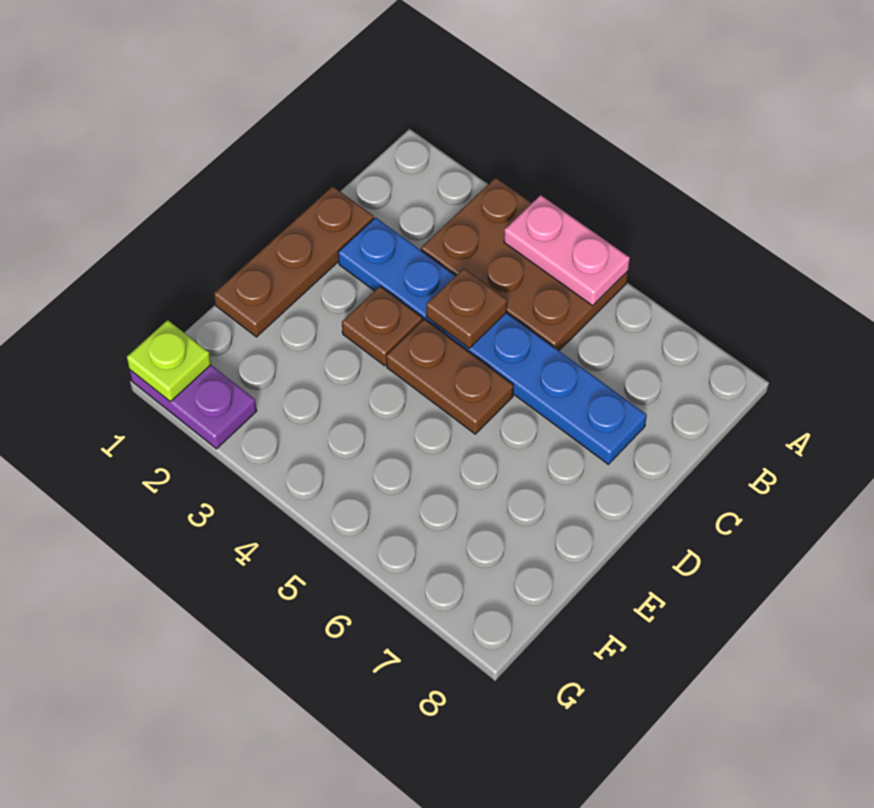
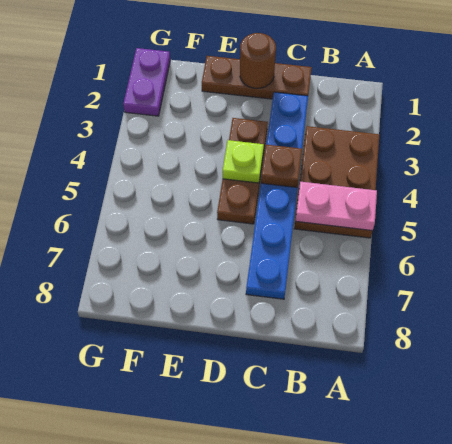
pink 1x2 plate [504,195,630,306] -> pink 1x2 plate turned to [296,182,377,231]
none -> brown 1x1 round brick [240,33,276,88]
lime 1x1 plate [127,320,211,402] -> lime 1x1 plate moved to [223,140,264,183]

